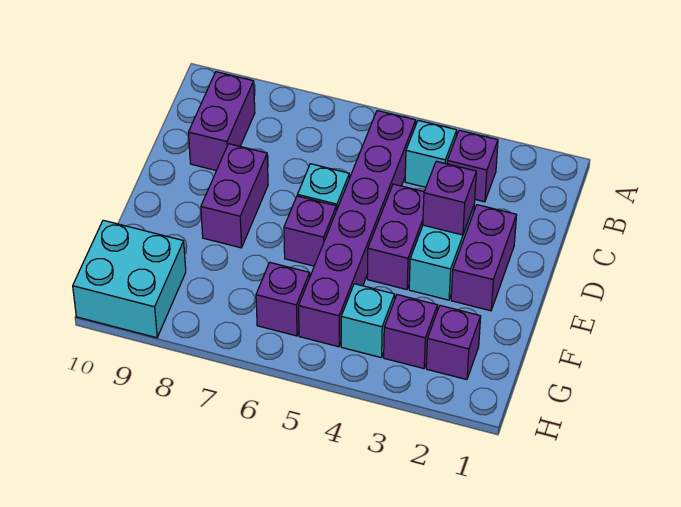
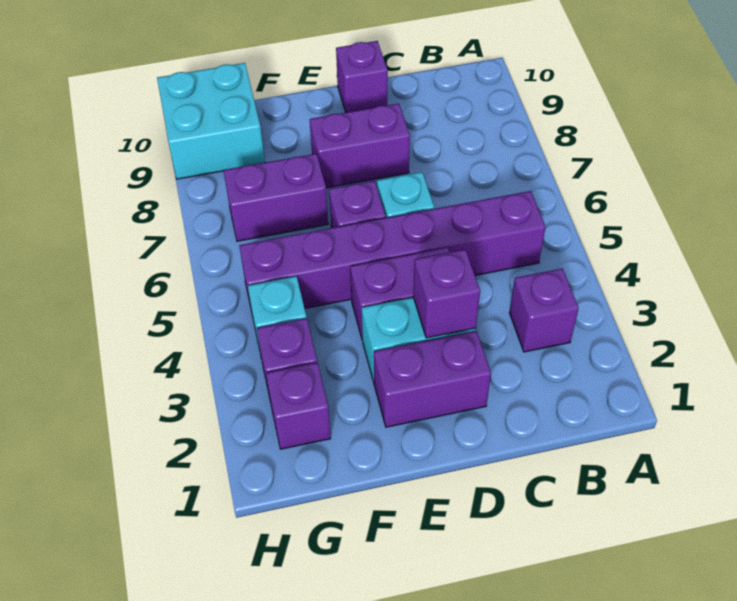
cyan 1x1 brick [405,120,457,187] -> none
purple 1x2 brick [188,72,255,171] -> purple 1x2 brick moved to [223,154,328,241]
purple 1x1 brick [256,263,310,336] -> purple 1x1 brick moved to [336,41,388,112]

